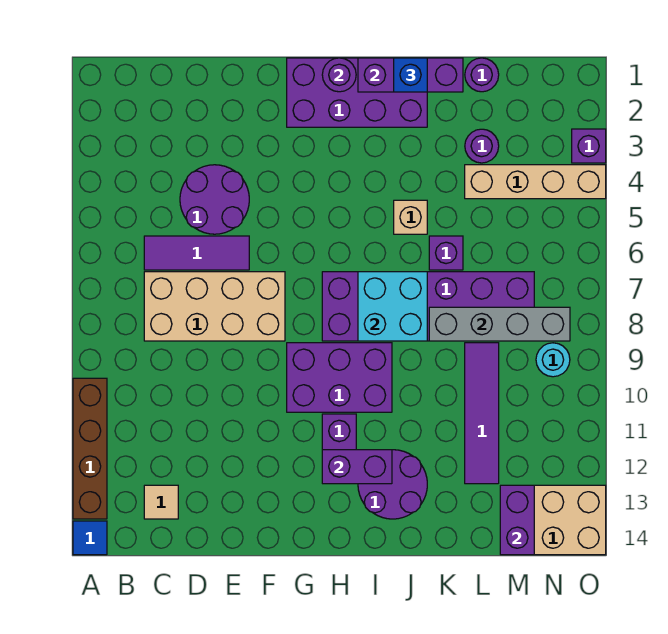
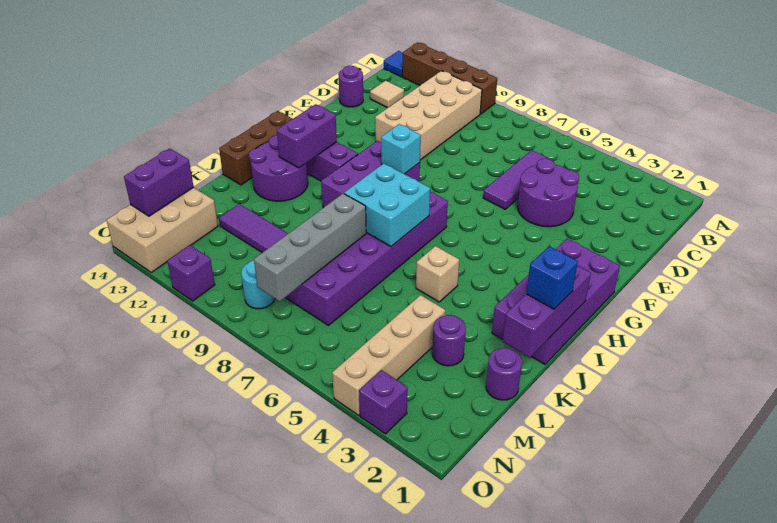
tan 2x4 brick [144,272,285,341] -> tan 2x4 brick moved to [375,71,482,160]
none -> cyan 1x1 brick [381,124,421,174]
purple 1x1 round brick [322,58,356,92] -> purple 1x1 round brick moved to [338,66,363,107]
none -> brown 1x3 brick [219,111,292,185]
purple 1x1 brick [429,236,463,270] -> purple 1x1 brick moved to [167,245,215,301]
purple 1x2 brick [500,485,534,555] -> purple 1x2 brick turned to [124,148,194,216]

